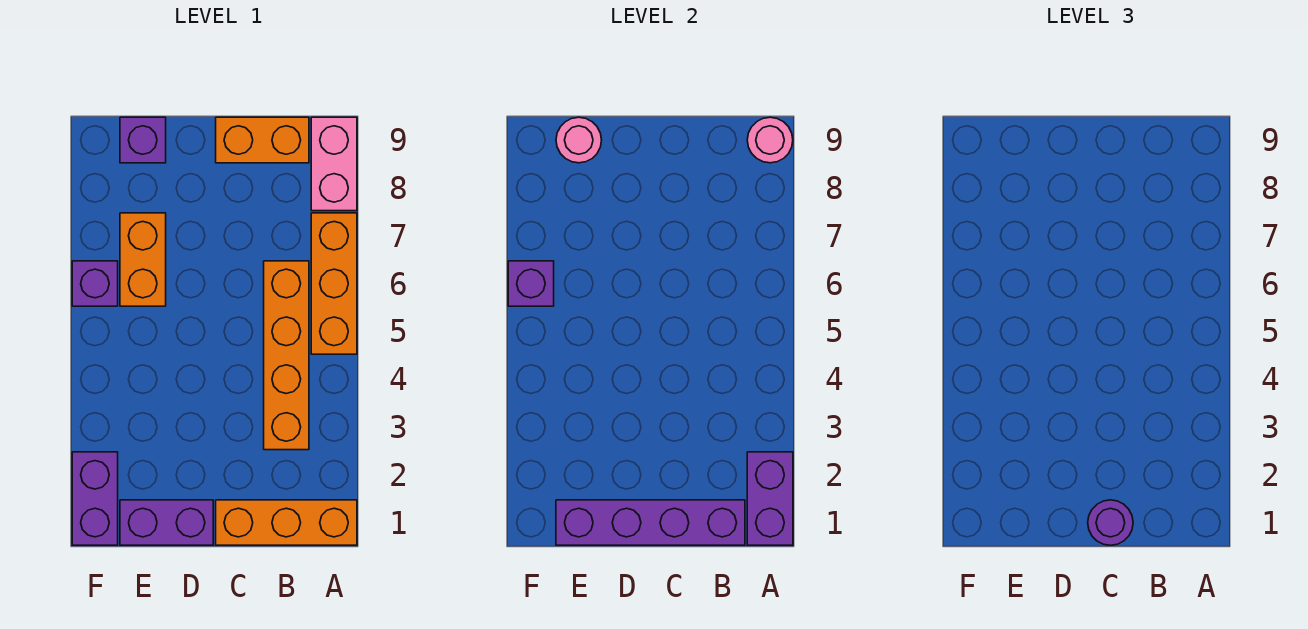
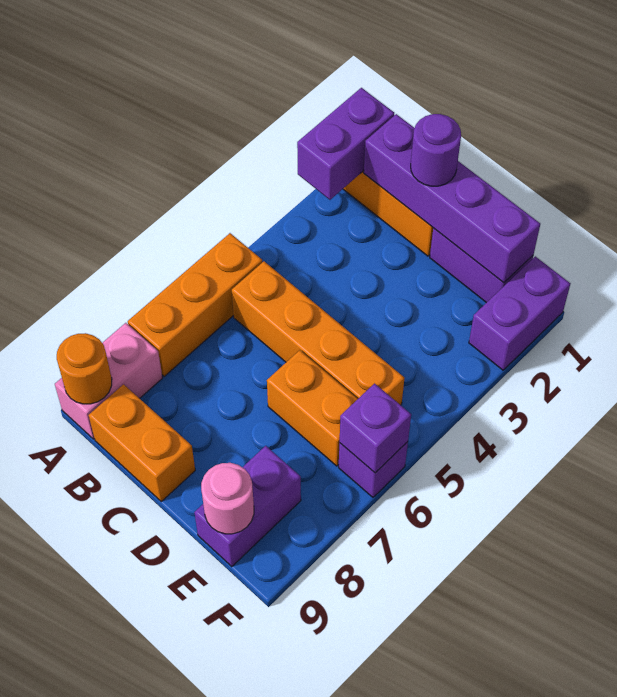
pink 1x1 round brick [747,117,793,163] -> orange 1x1 round brick [57,333,112,404]
orange 1x4 brick [264,261,309,450] -> orange 1x4 brick turned to [232,261,404,405]
orange 1x2 brick [120,213,166,306] -> orange 1x2 brick turned to [267,350,357,466]
purple 1x1 brick [120,117,166,163] -> purple 1x2 brick [194,446,301,567]

